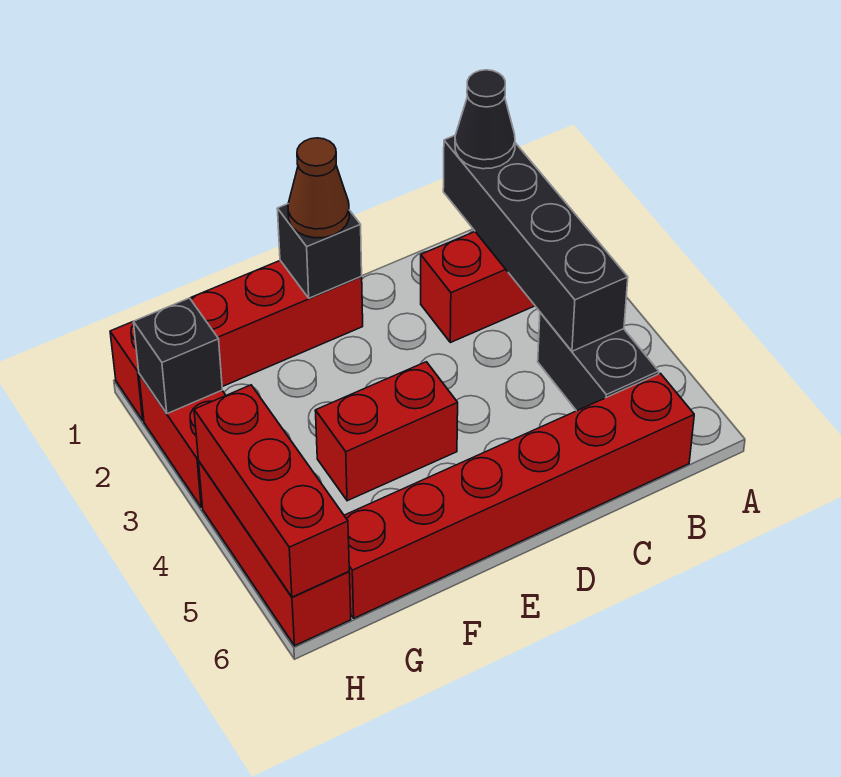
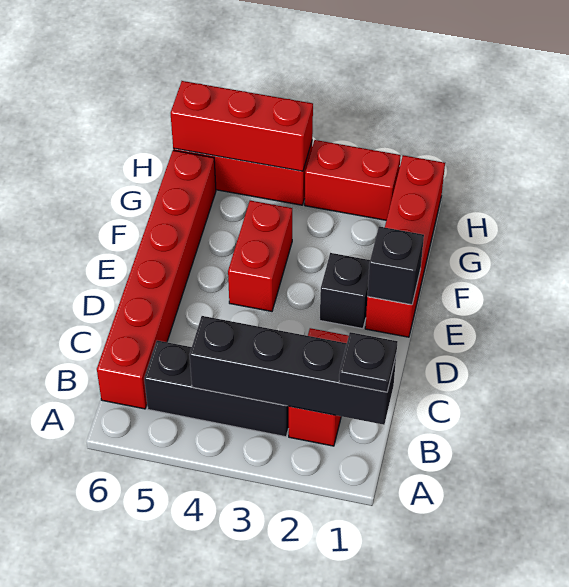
black 1x1 cone [455,70,515,169] -> black 1x1 plate [339,332,398,392]
black 1x2 brick [538,313,659,411] -> black 1x3 brick [144,341,289,437]
brown 1x1 cone [288,138,349,238] -> none
black 1x1 brick [133,298,222,414] -> black 1x1 brick moved to [320,253,370,329]

